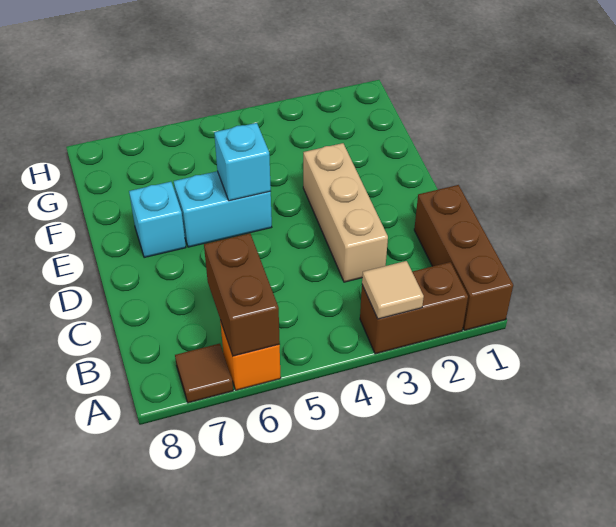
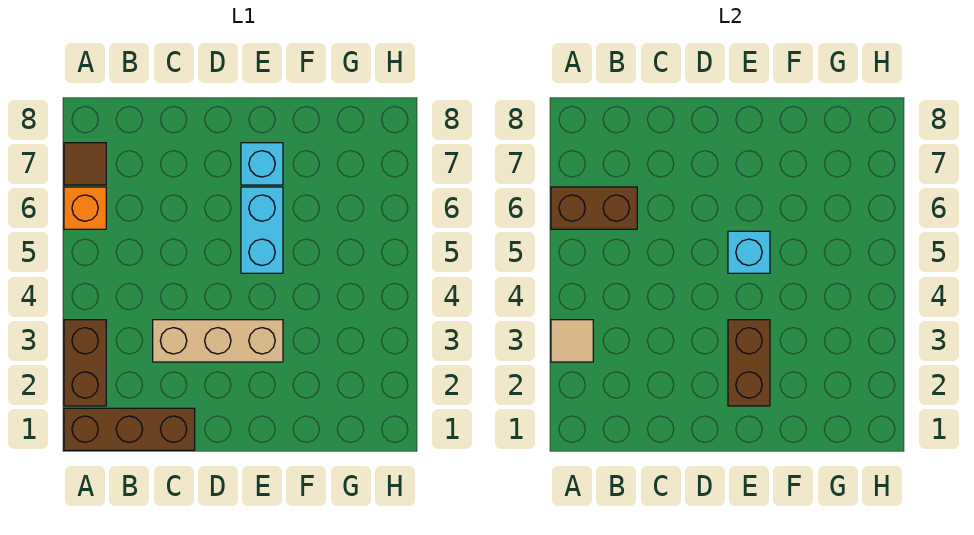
none -> brown 1x2 brick [728,320,770,406]

